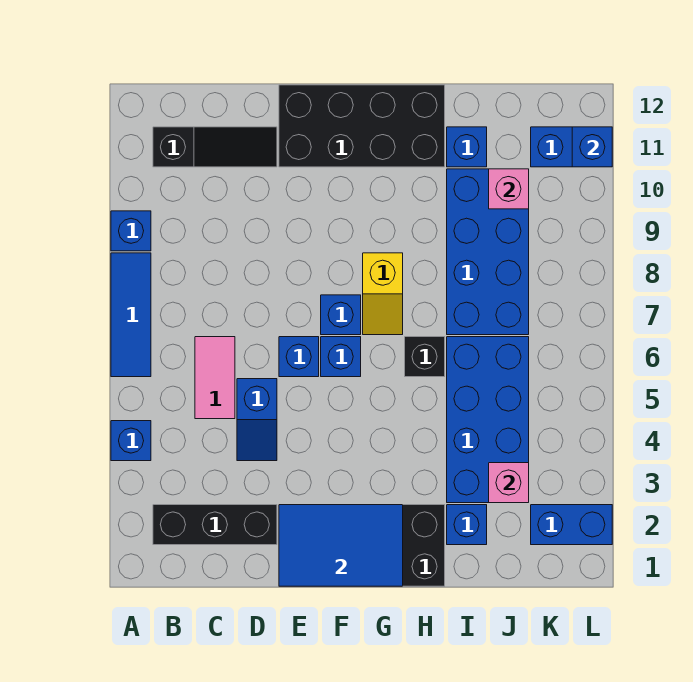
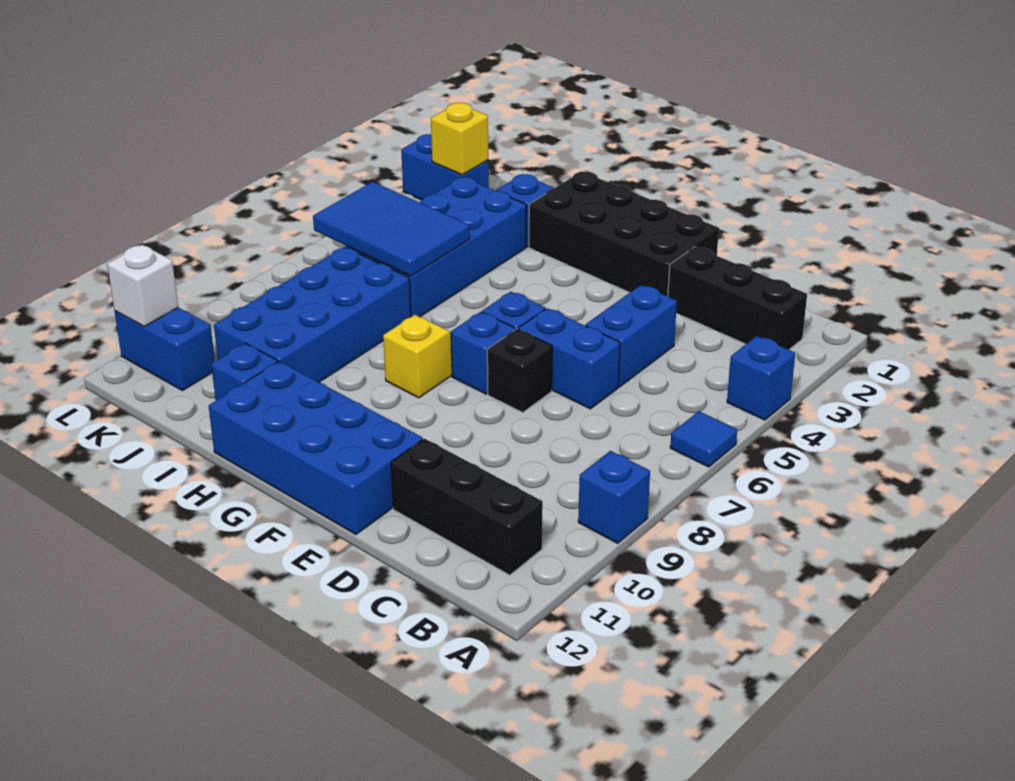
blue 1x3 tile [111,253,151,377] -> blue 1x1 tile [670,411,737,467]
black 1x3 slope [153,127,277,167] -> black 1x3 brick [391,439,543,575]
pink 1x2 tile [195,337,235,419] -> none
blue 1x2 slope [237,379,277,461] -> blue 1x2 brick [585,285,677,387]
blue 2x3 tile [279,505,403,586] -> blue 2x3 tile moved to [313,182,469,276]
blue 1x1 brick [279,337,319,377] -> blue 1x2 brick [518,308,620,409]
black 2x4 brick [279,85,445,167] -> blue 2x4 brick [209,361,423,534]
black 1x1 brick [405,337,445,377] -> black 1x1 brick moved to [487,329,552,412]
pink 1x1 brick [489,463,529,503] -> none
pink 1x1 brick [489,169,529,209] -> none
none -> yellow 1x1 brick [431,103,488,175]
blue 1x1 brick [572,127,612,167] -> white 1x1 brick [107,245,178,326]

